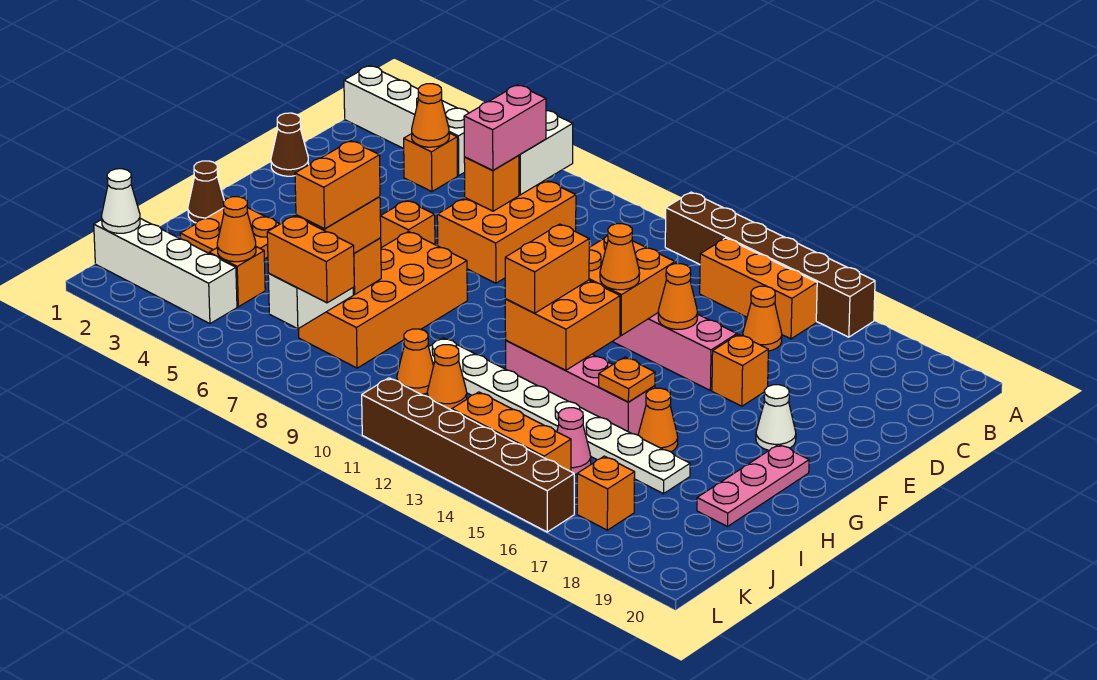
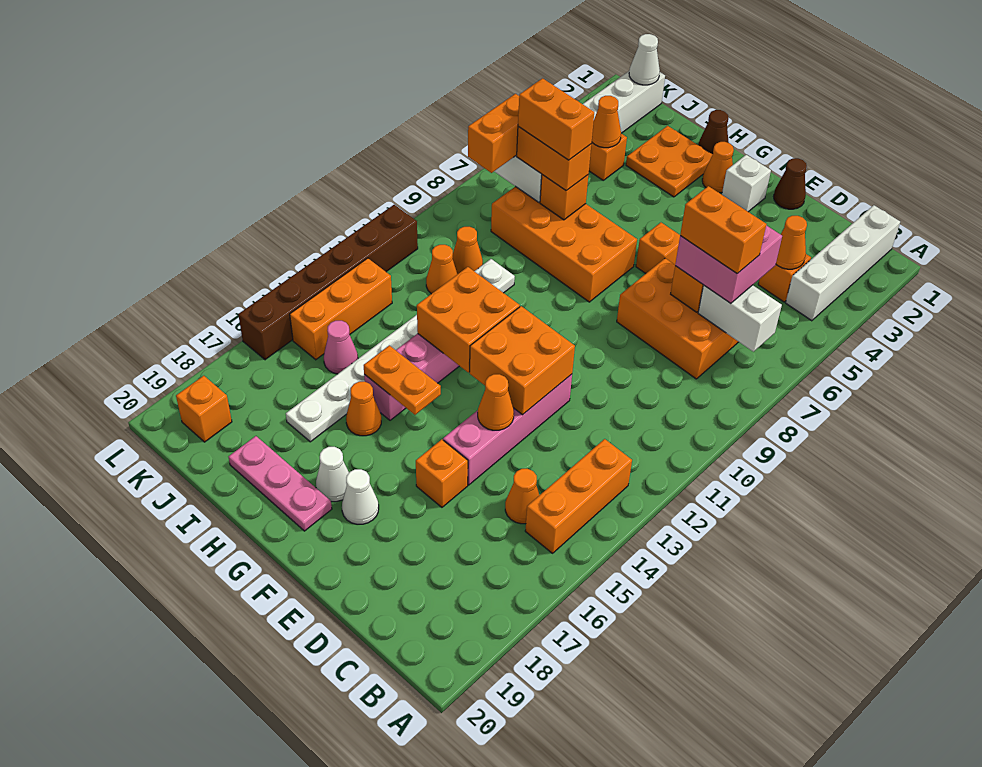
brown 1x6 brick [665,192,875,337] -> none
pink 1x2 brick [464,85,546,171] -> pink 2x2 brick [675,225,782,303]
none -> white 1x1 brick [722,155,771,212]
orange 1x1 cone [600,224,640,290] -> orange 1x1 cone moved to [702,142,734,193]
orange 1x2 brick [505,224,589,313] -> orange 1x2 brick moved to [680,186,766,274]
none -> white 1x1 cone [316,447,349,502]
orange 1x1 plate [599,357,655,402] -> orange 1x2 plate [364,345,441,415]
orange 1x1 brick [577,456,635,530] -> orange 1x1 brick moved to [176,376,232,442]

